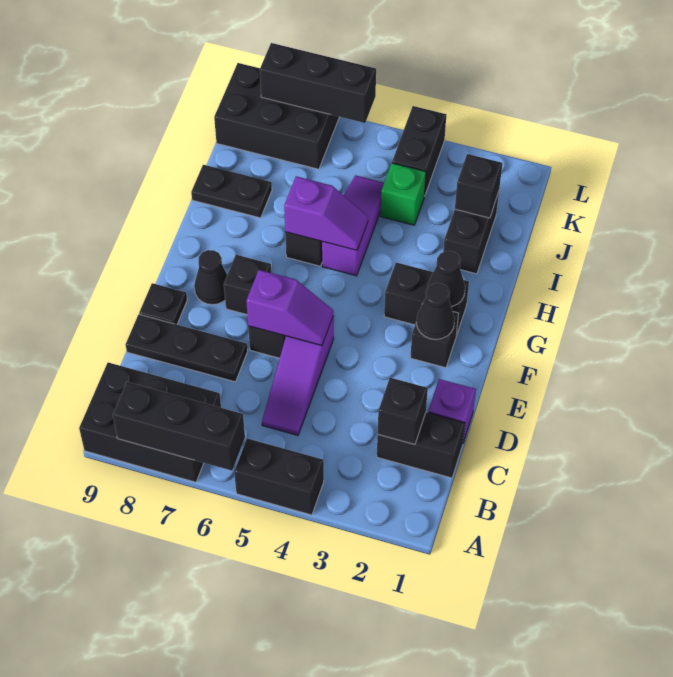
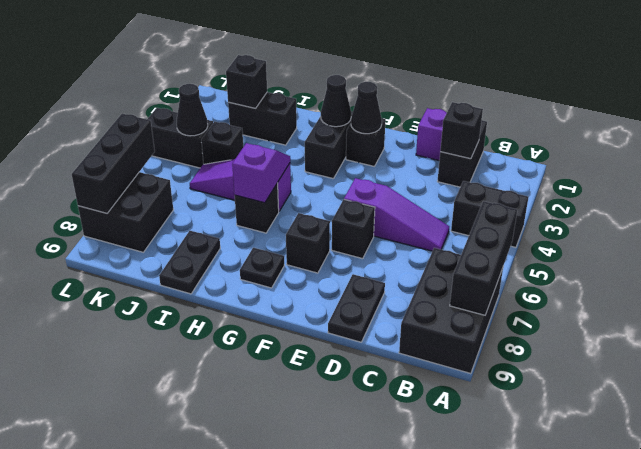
black 1x2 brick [234,438,324,515] -> black 1x2 brick turned to [451,181,528,247]
black 1x3 plate [126,315,248,382] -> black 1x2 plate [328,274,385,342]
purple 1x2 slope [246,270,333,345] -> none
black 1x1 plate [139,283,187,324] -> black 1x1 plate moved to [240,248,284,288]
black 1x1 cone [194,250,227,305] -> black 1x1 cone moved to [177,84,208,136]
green 1x1 brick [380,163,426,225] -> black 1x1 brick [201,122,243,164]
black 2x3 brick [214,63,339,169] -> black 2x2 brick [78,172,173,252]

